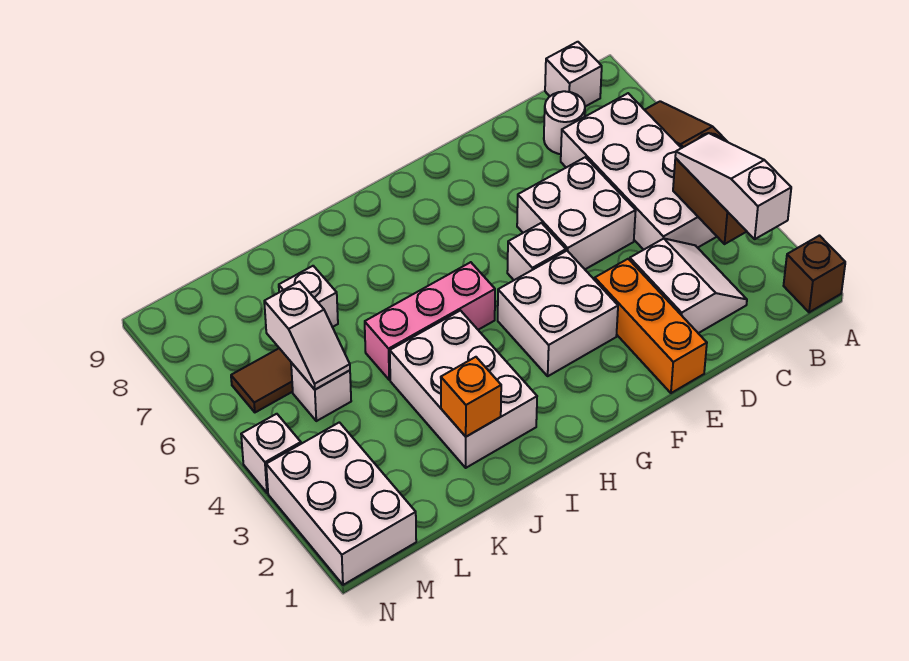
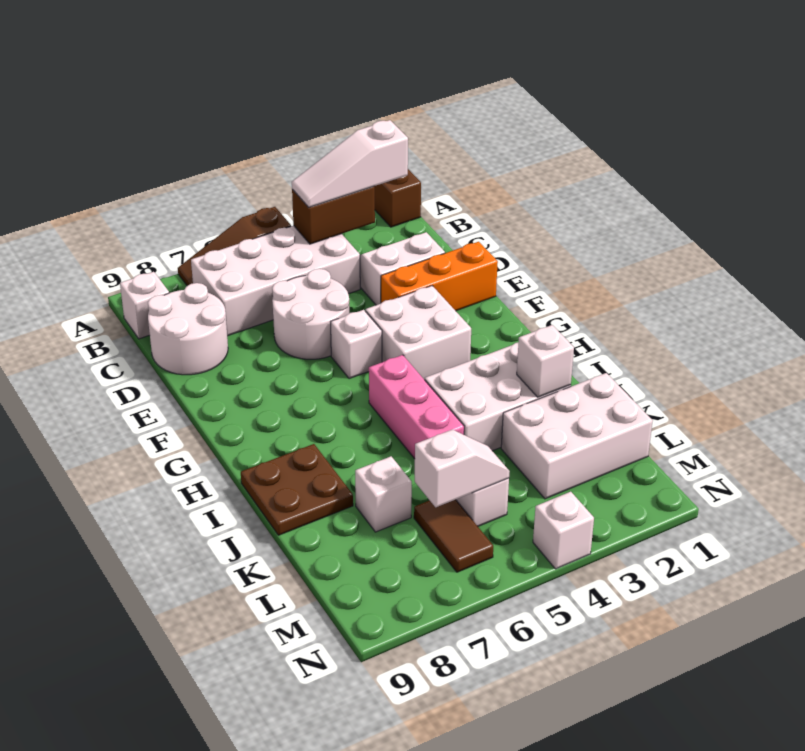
white 1x1 round brick [544,91,585,154] -> white 2x2 round brick [148,283,228,375]
white 2x2 brick [517,157,636,269] -> white 2x2 round brick [272,269,349,359]
none -> brown 2x2 plate [241,444,353,535]
orange 1x1 brick [441,357,501,437] -> white 1x1 brick [517,325,574,397]
white 2x3 brick [266,422,416,585] -> white 2x3 brick moved to [501,373,653,499]

